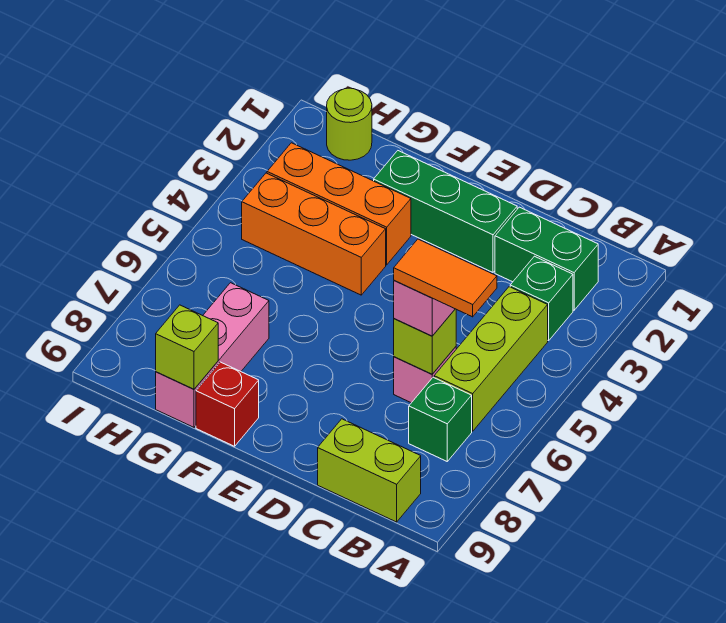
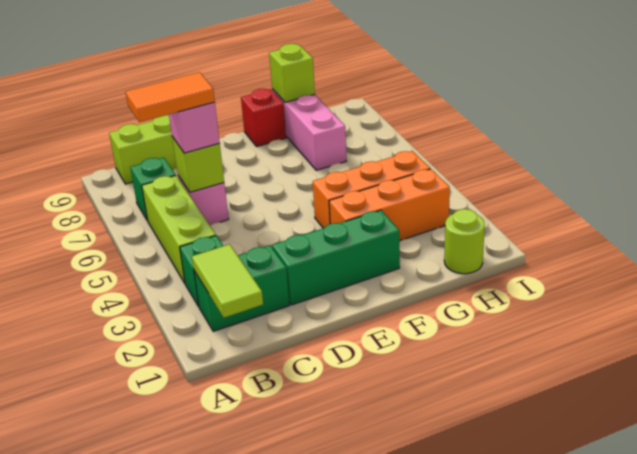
none -> lime 1x2 tile [192,244,263,318]

